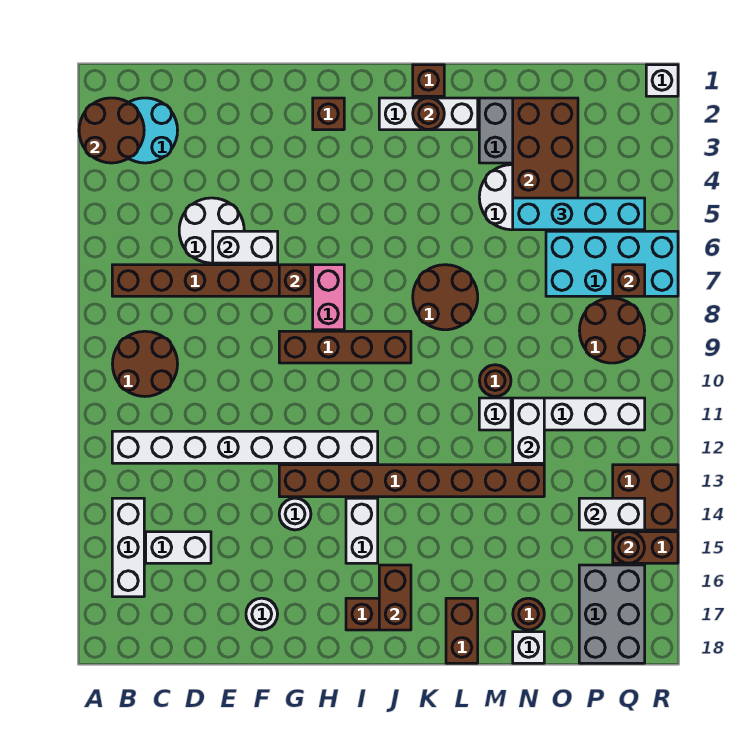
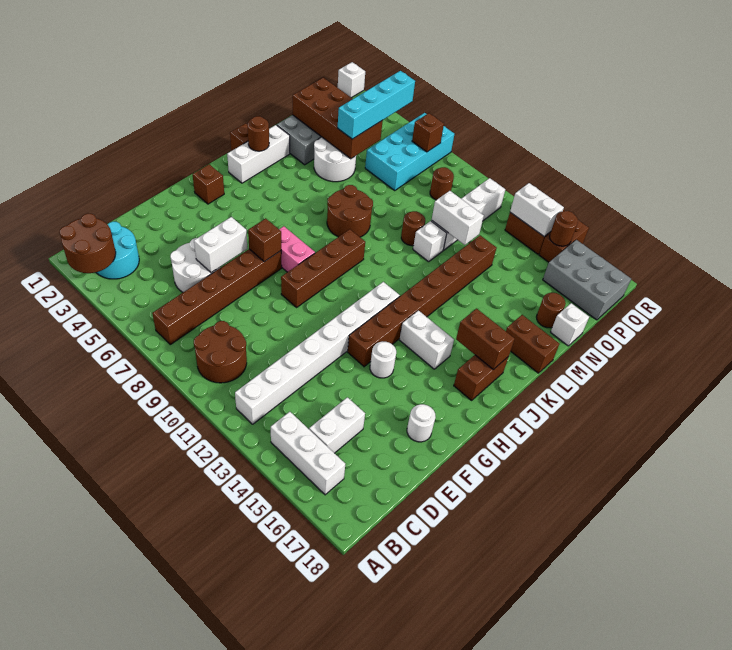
brown 2x2 round brick [579,298,645,363] -> brown 1x1 round brick [430,167,454,200]
white 1x2 brick [579,498,645,530] -> white 1x2 brick turned to [510,183,564,237]

